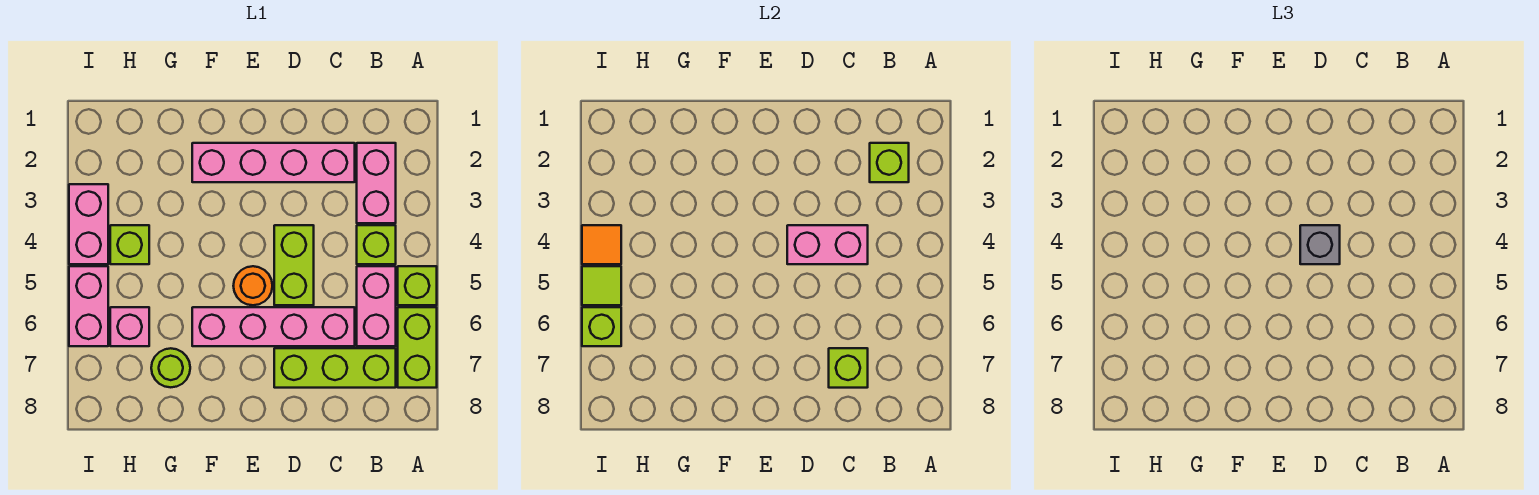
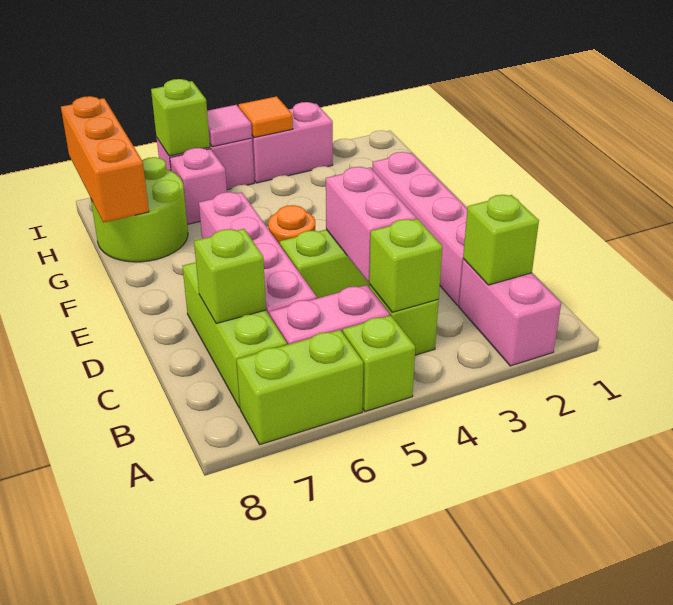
pink 1x2 brick [357,143,396,223] -> pink 1x2 brick turned to [459,259,561,366]
grey 1x1 brick [1300,225,1340,264] -> none
lime 1x1 round brick [151,348,190,387] -> lime 2x2 round brick [91,157,188,262]
none -> orange 1x3 brick [61,96,149,223]
lime 1x1 brick [110,225,149,264] -> lime 1x1 brick moved to [369,219,442,312]
lime 1x1 tile [582,266,621,305] -> pink 1x1 tile [207,105,252,147]

